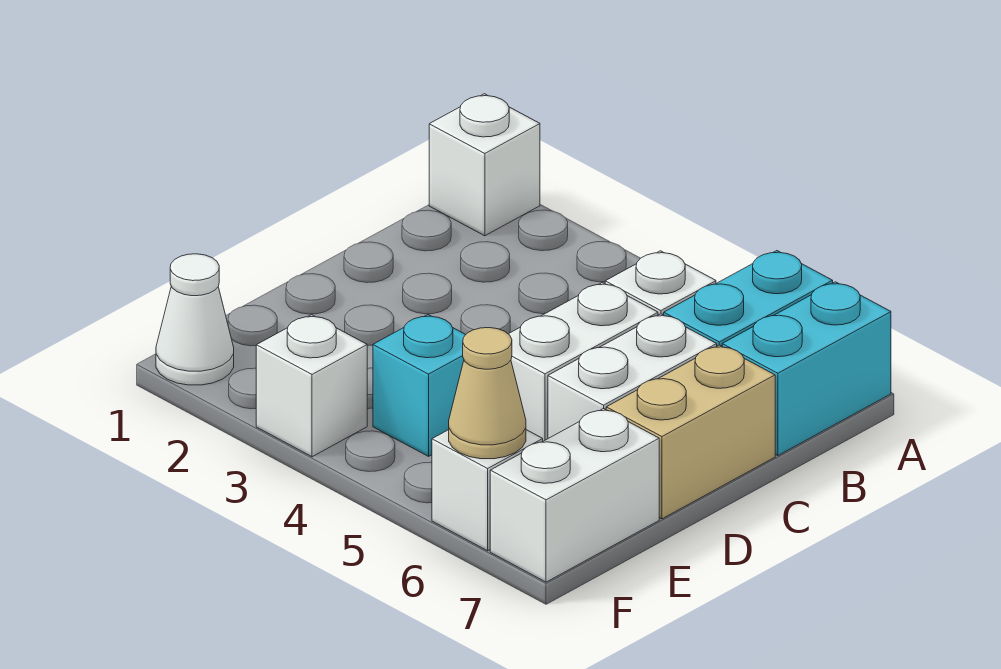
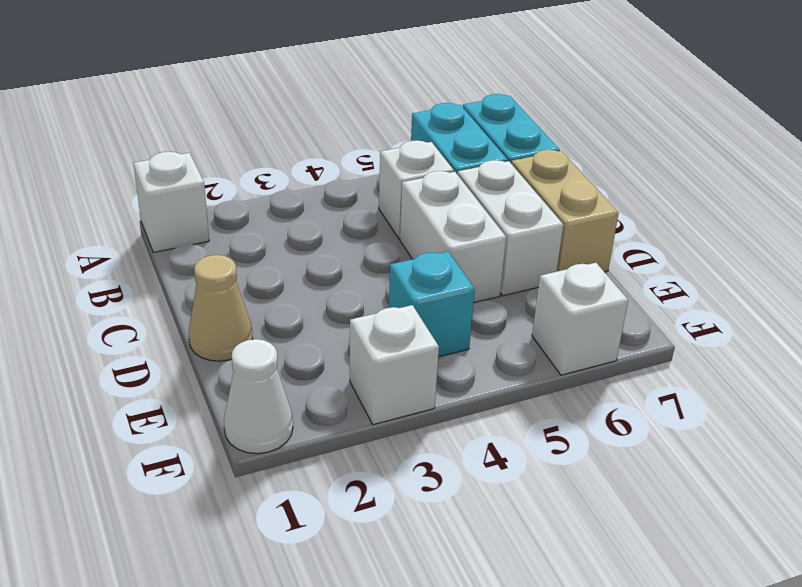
white 1x2 brick [490,408,659,582] -> none
tan 1x1 cone [449,328,526,459] -> tan 1x1 cone moved to [189,255,253,361]

